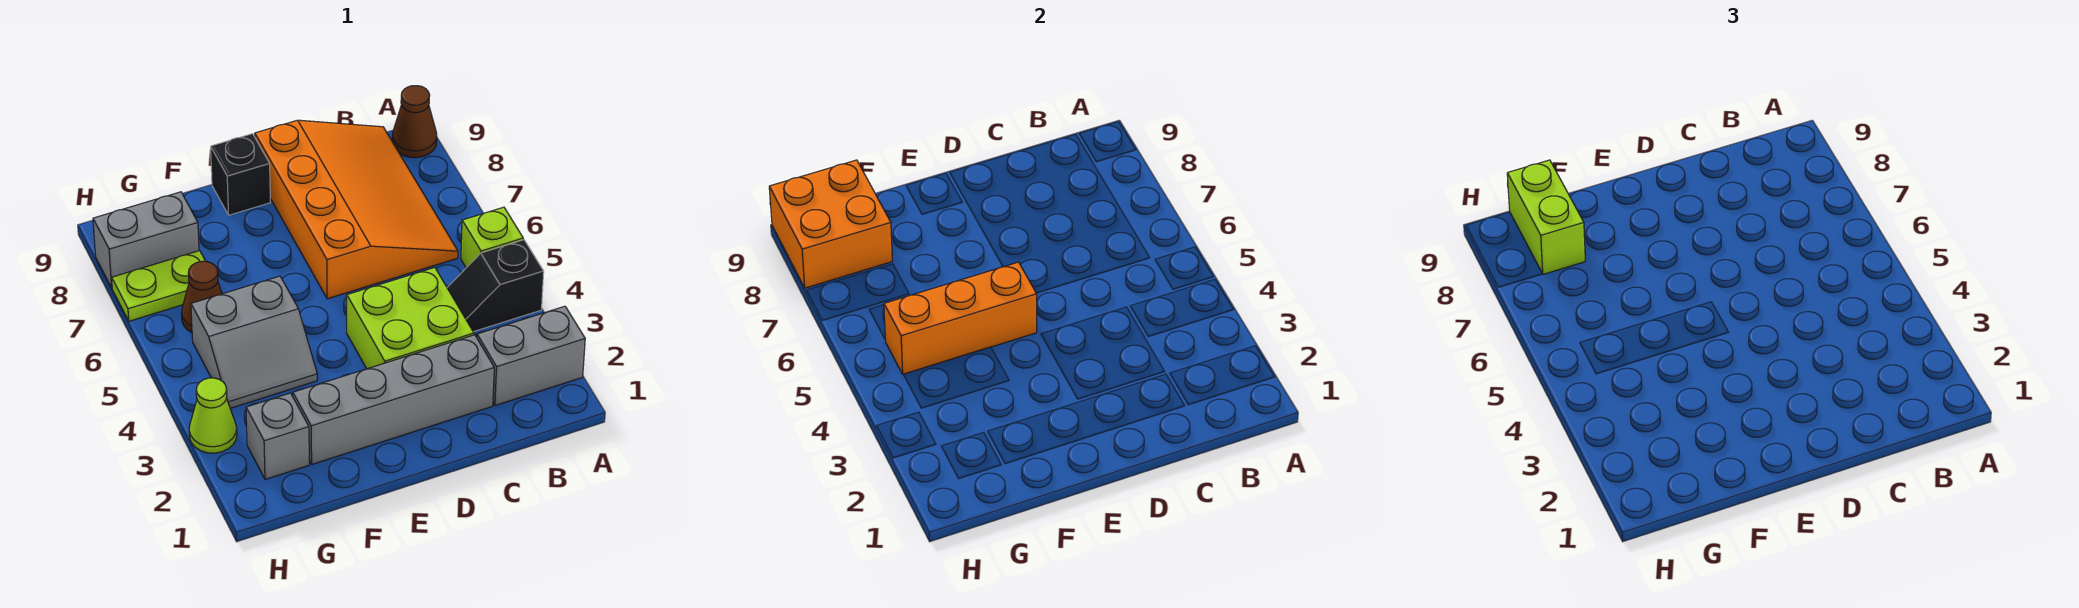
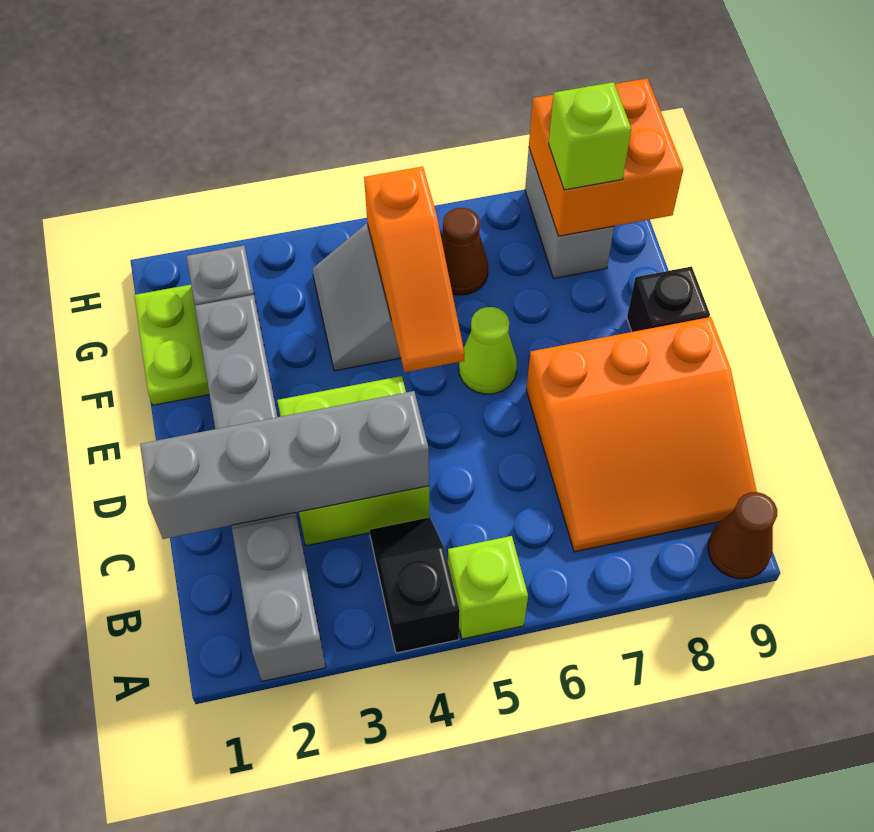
orange 3x4 slope [255,120,458,299] -> orange 3x3 slope [526,317,757,552]
none -> grey 1x4 brick [140,391,429,539]
orange 1x3 brick [884,262,1037,374] -> orange 1x3 slope [364,167,465,372]
lime 1x2 plate [112,251,205,321] -> lime 1x2 plate moved to [134,285,209,405]
lime 1x2 brick [1507,160,1585,274] -> lime 1x1 brick [549,82,631,190]
lime 1x1 cone [189,378,237,453] -> lime 1x1 cone moved to [459,307,517,394]

